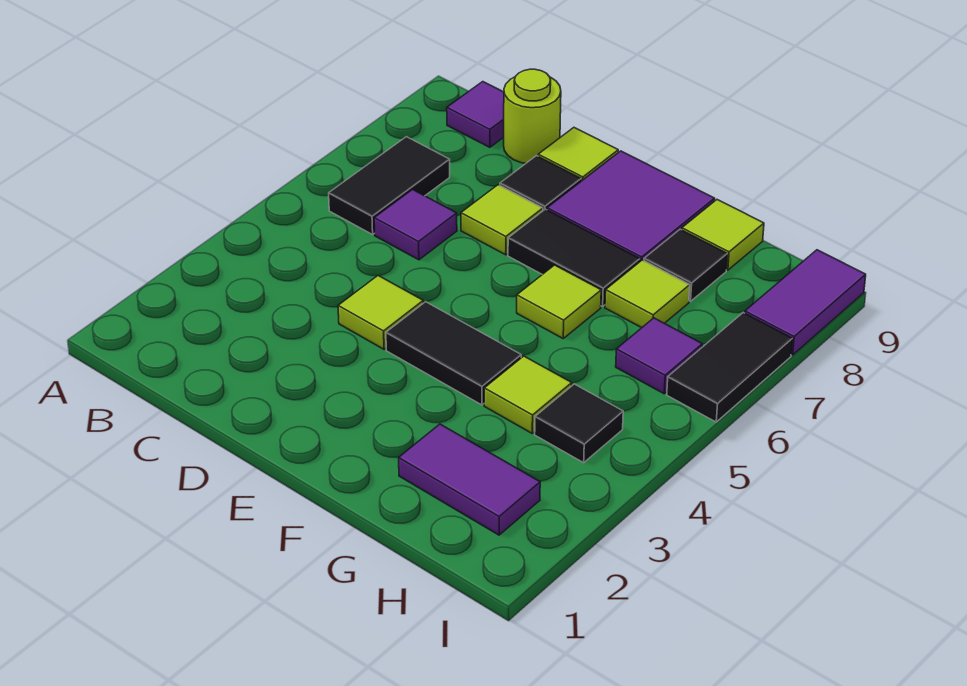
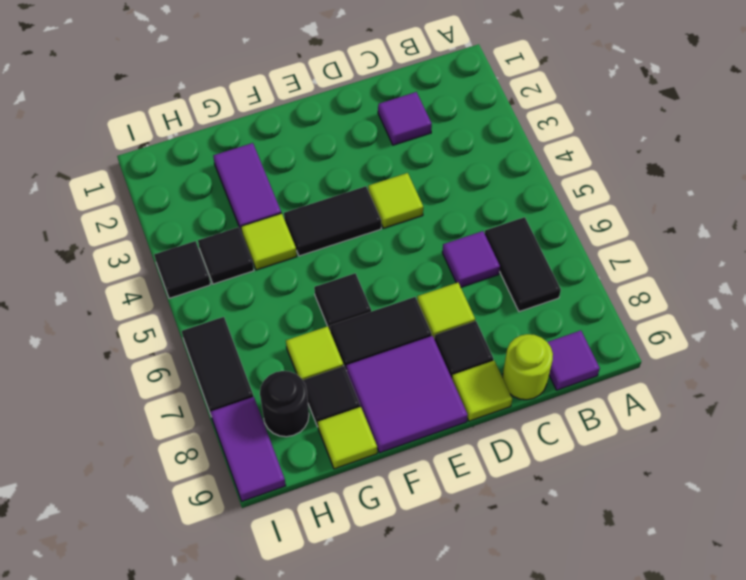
lime 1x1 tile [517,265,601,338] -> black 1x1 tile [314,273,371,330]
purple 1x2 tile [399,424,540,535] -> purple 1x2 tile turned to [213,143,281,233]
purple 1x1 tile [616,318,702,394] -> purple 1x1 tile moved to [378,92,432,145]
none -> black 1x1 round brick [260,371,309,437]
none -> black 1x1 tile [154,241,211,298]

